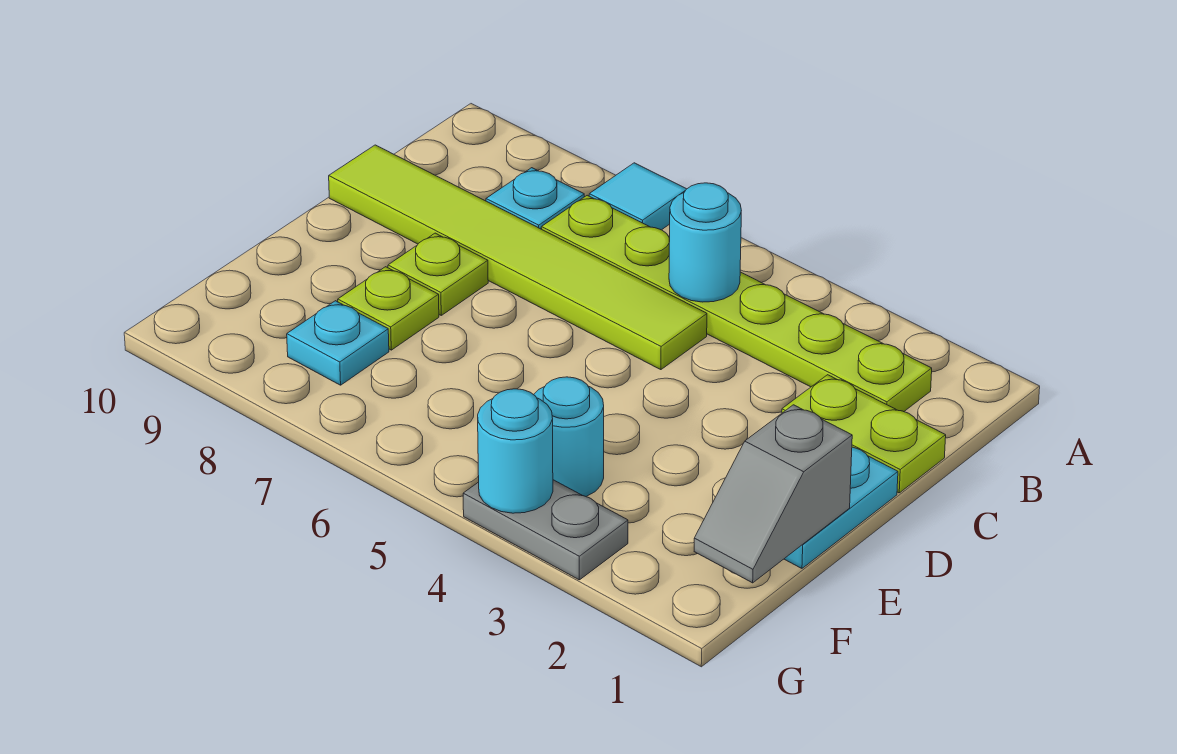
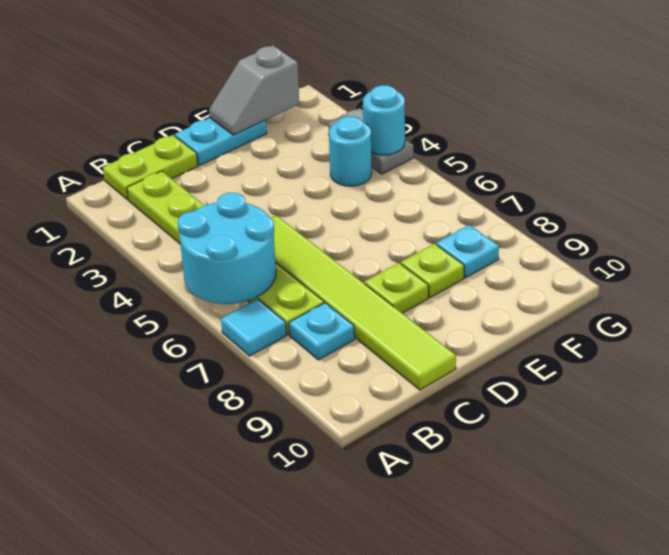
cyan 1x1 round brick [669,183,741,302] -> cyan 2x2 round brick [178,193,276,304]
lime 1x2 plate [782,375,946,493] -> lime 1x2 plate turned to [103,135,198,200]
grey 1x2 slope [694,405,852,583] -> grey 1x2 slope turned to [209,45,299,135]

